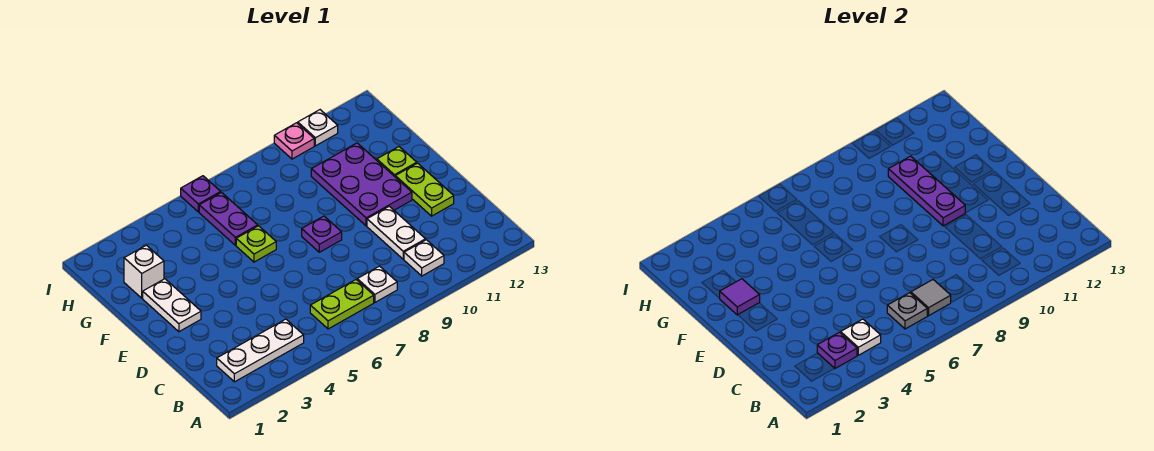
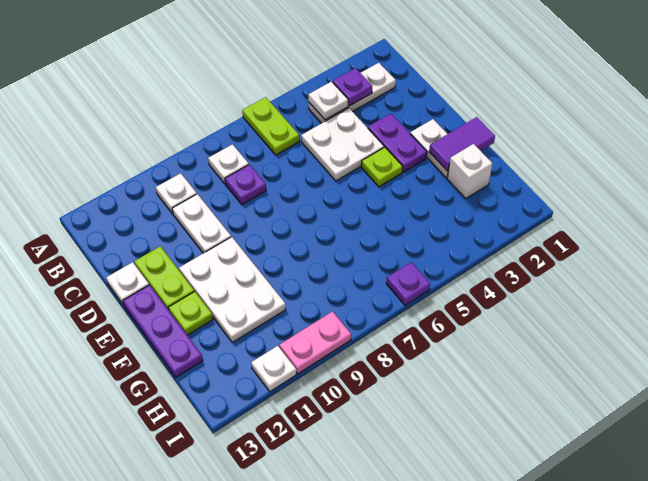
lime 1x2 plate [310,280,374,329] -> lime 1x2 plate turned to [242,97,299,155]
grey 1x1 plate [887,293,927,329] -> none
grey 1x1 tile [911,280,951,316] -> none
none -> white 2x2 plate [301,108,384,181]
none -> white 1x1 plate [106,262,149,305]
purple 1x1 plate [302,216,342,252] -> purple 1x1 plate moved to [225,164,266,205]
purple 2x3 plate [311,143,412,226] -> white 2x3 plate [179,237,286,342]
purple 1x3 plate [888,156,965,226] -> purple 1x3 plate moved to [123,285,203,377]
purple 1x1 tile [719,279,760,315] -> purple 1x2 tile [429,117,495,171]
lime 1x1 plate [236,226,276,262] -> lime 1x1 plate moved to [361,147,403,187]
purple 1x2 plate [199,192,258,245] -> purple 1x2 plate moved to [368,114,427,172]
pink 1x1 plate [274,123,314,159] -> pink 1x2 plate [279,312,351,374]

